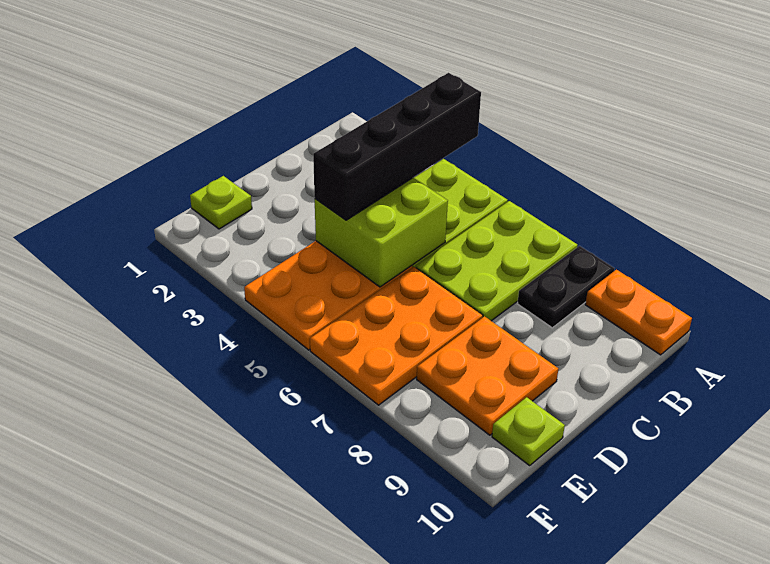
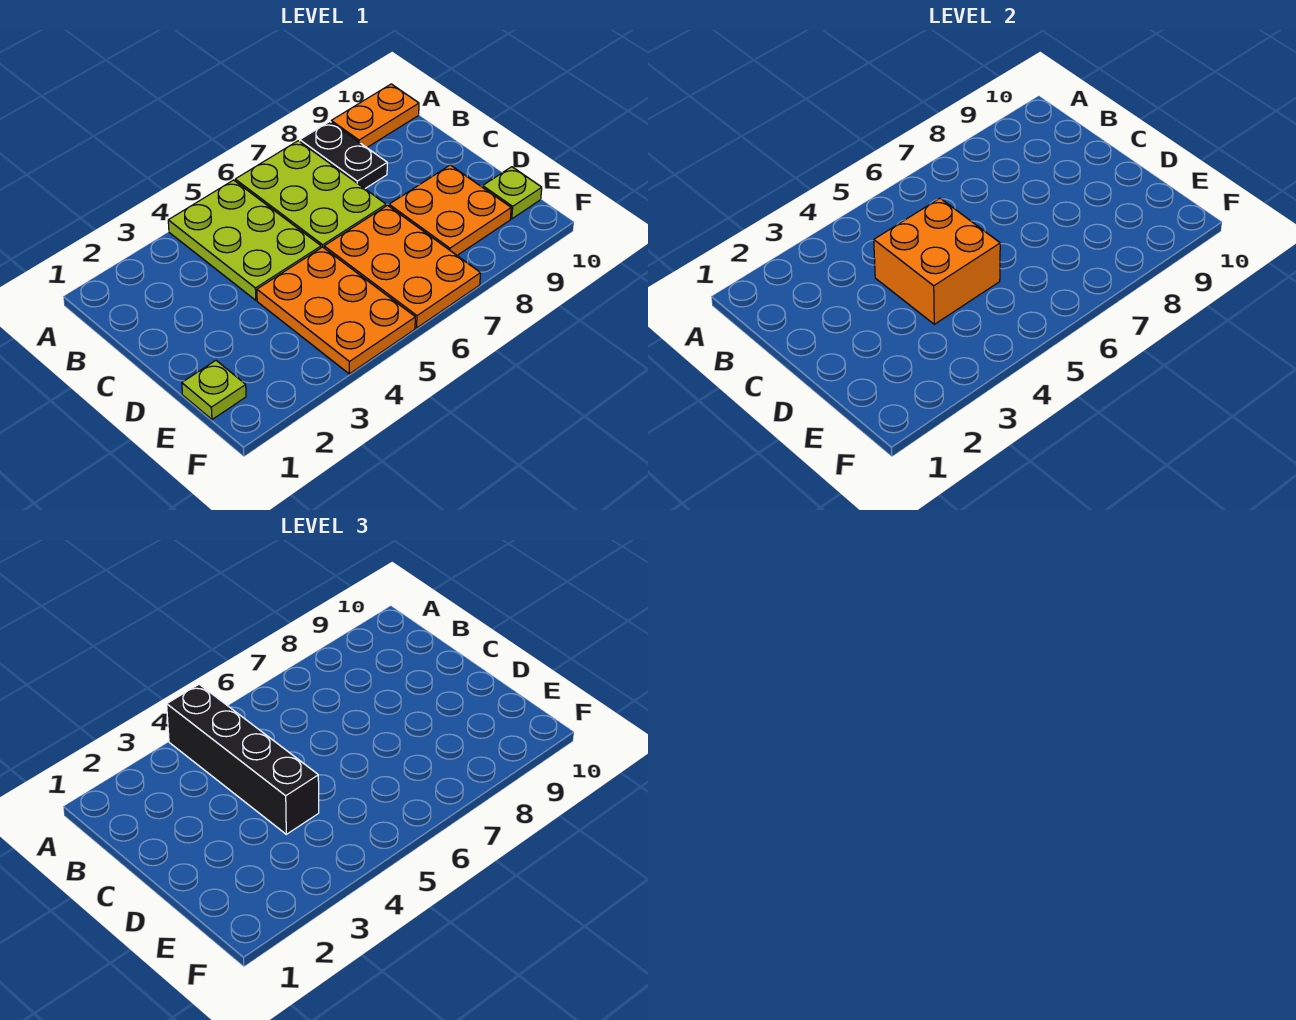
lime 2x2 brick [315,178,448,287] -> orange 2x2 brick [874,198,1000,324]

